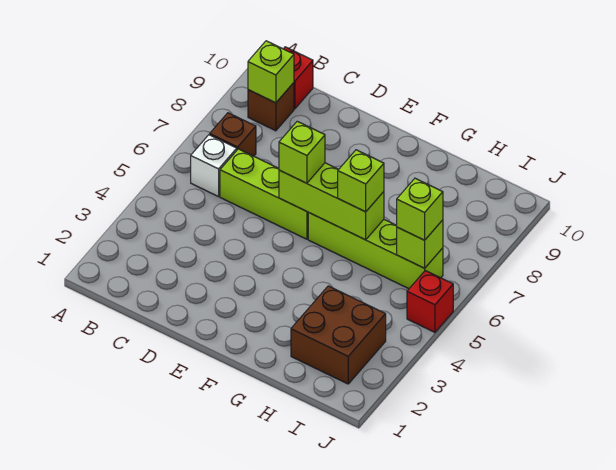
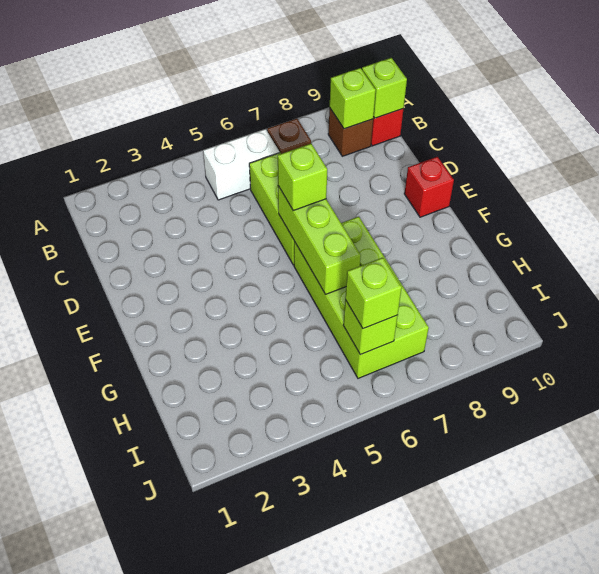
white 1x1 brick [191,135,237,197] -> white 1x2 brick [203,129,279,200]
lime 1x4 brick [308,212,443,289] -> lime 2x4 brick [294,217,429,378]
lime 1x1 brick [338,150,384,212] -> lime 1x1 brick moved to [362,58,407,118]
brown 2x2 brick [291,286,386,384] -> none
red 1x1 brick [407,271,453,332] -> red 1x1 brick moved to [404,157,454,217]

